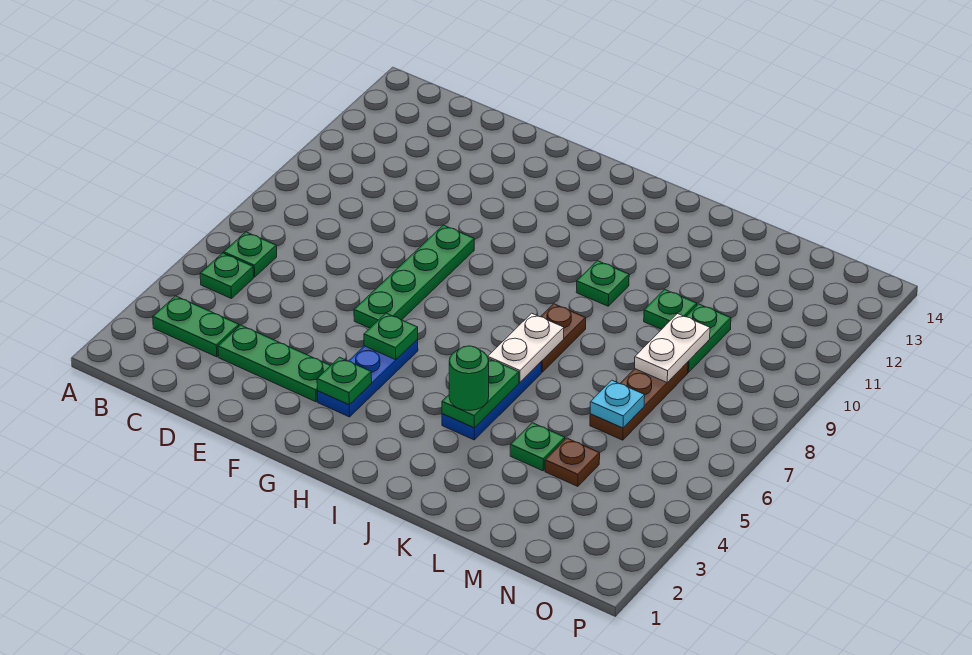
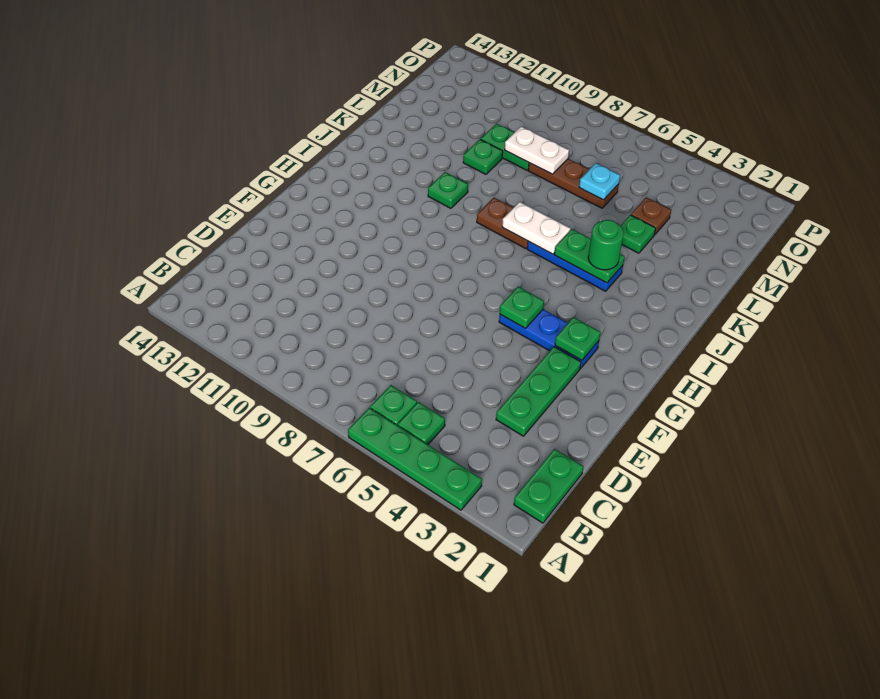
green 1x2 plate [153,296,239,357] -> green 1x2 plate moved to [514,449,583,523]
green 1x4 plate [354,225,474,328] -> green 1x4 plate moved to [348,408,482,510]

